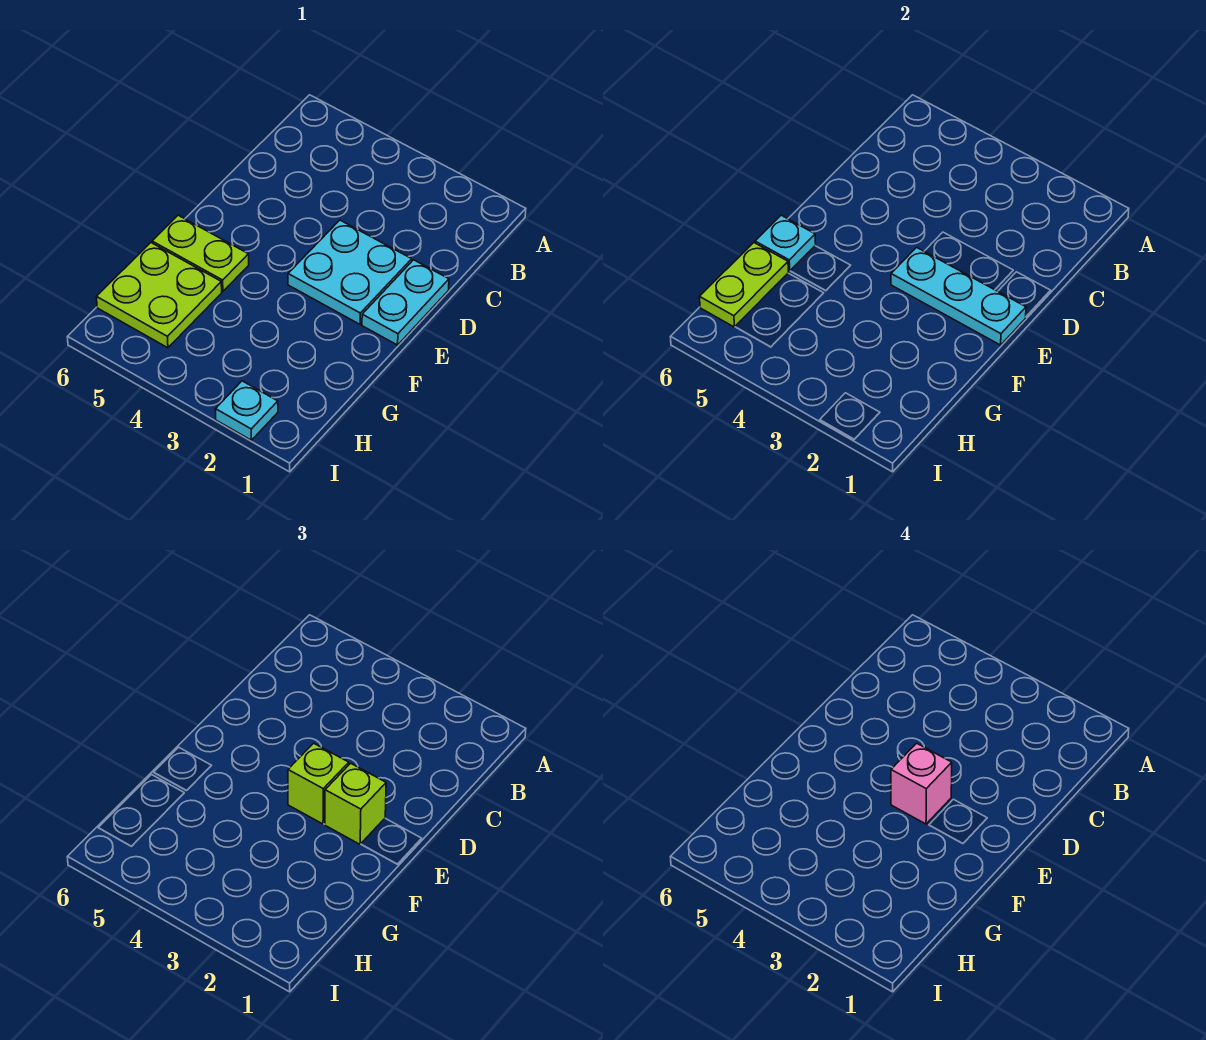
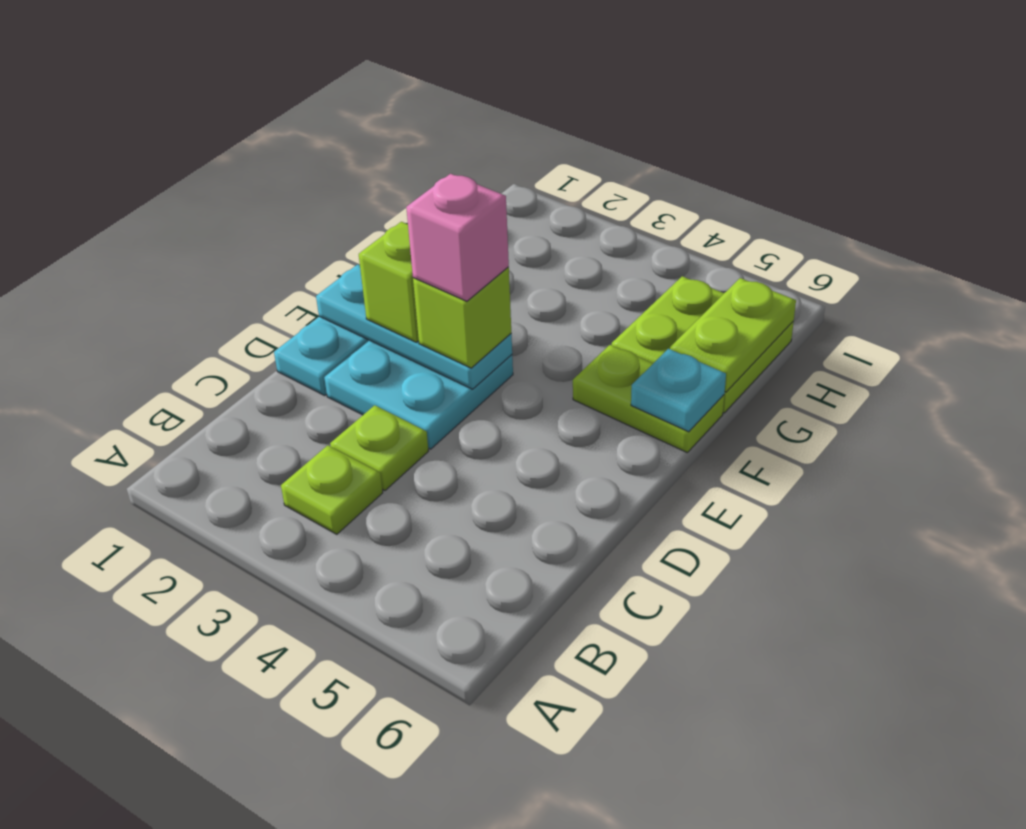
none -> lime 1x1 plate [281,445,383,534]
none -> lime 1x1 plate [330,405,428,491]
cyan 1x1 plate [215,381,278,440] -> none

